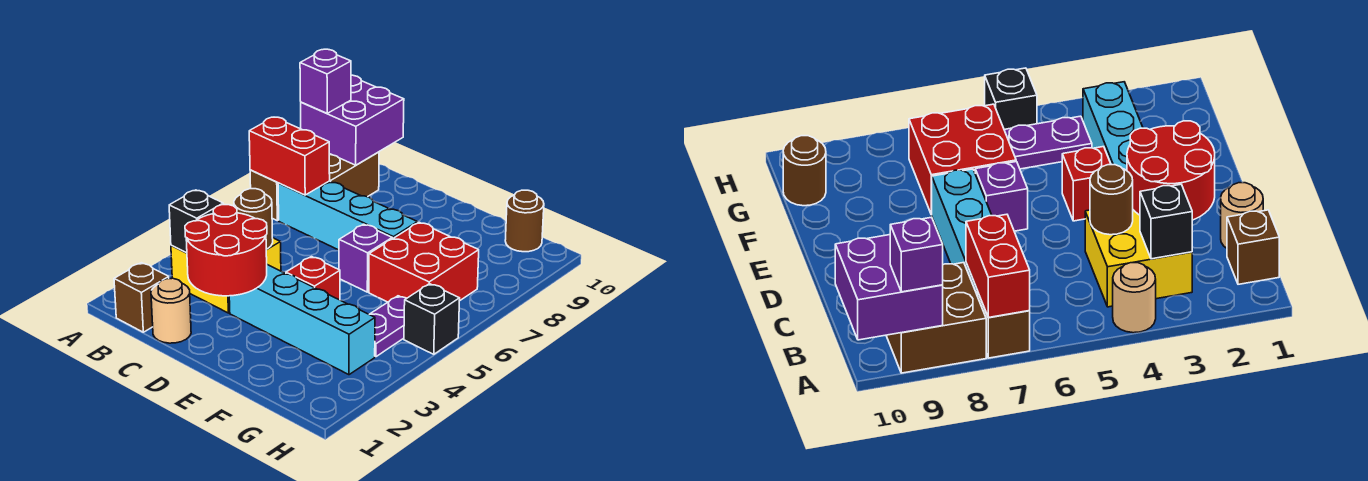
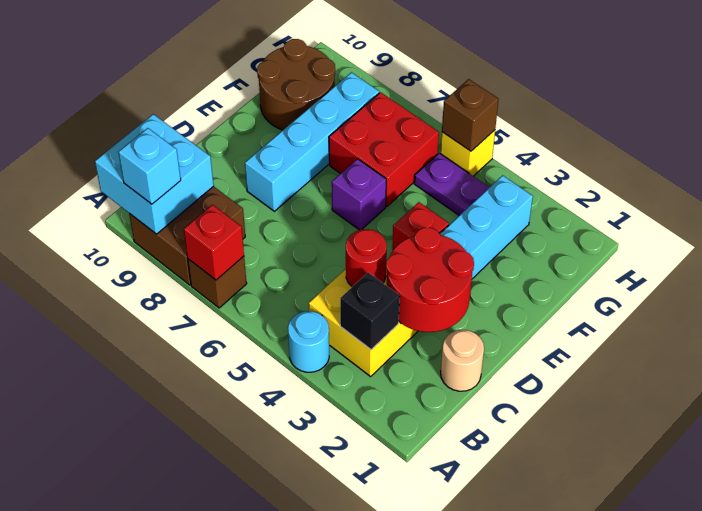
tan 1x1 round brick [1113,263,1156,333] -> cyan 1x1 round brick [288,311,329,372]
red 1x2 brick [249,117,330,195] -> red 1x1 brick [184,205,244,280]
purple 2x2 brick [301,75,404,165] -> cyan 2x2 brick [95,114,214,234]
purple 1x1 brick [300,49,351,113] -> cyan 1x1 brick [118,128,181,204]
brown 1x1 brick [114,263,169,332] -> brown 1x1 brick moved to [442,79,499,151]
cyan 1x4 brick [278,181,418,250] -> cyan 1x4 brick moved to [245,72,379,211]
brown 1x1 round brick [234,189,273,249] -> red 1x1 round brick [346,229,387,287]
brown 1x1 round brick [505,190,544,252] -> brown 2x2 round brick [257,39,335,130]
black 1x1 brick [404,284,460,354] -> yellow 1x1 brick [440,130,495,176]

